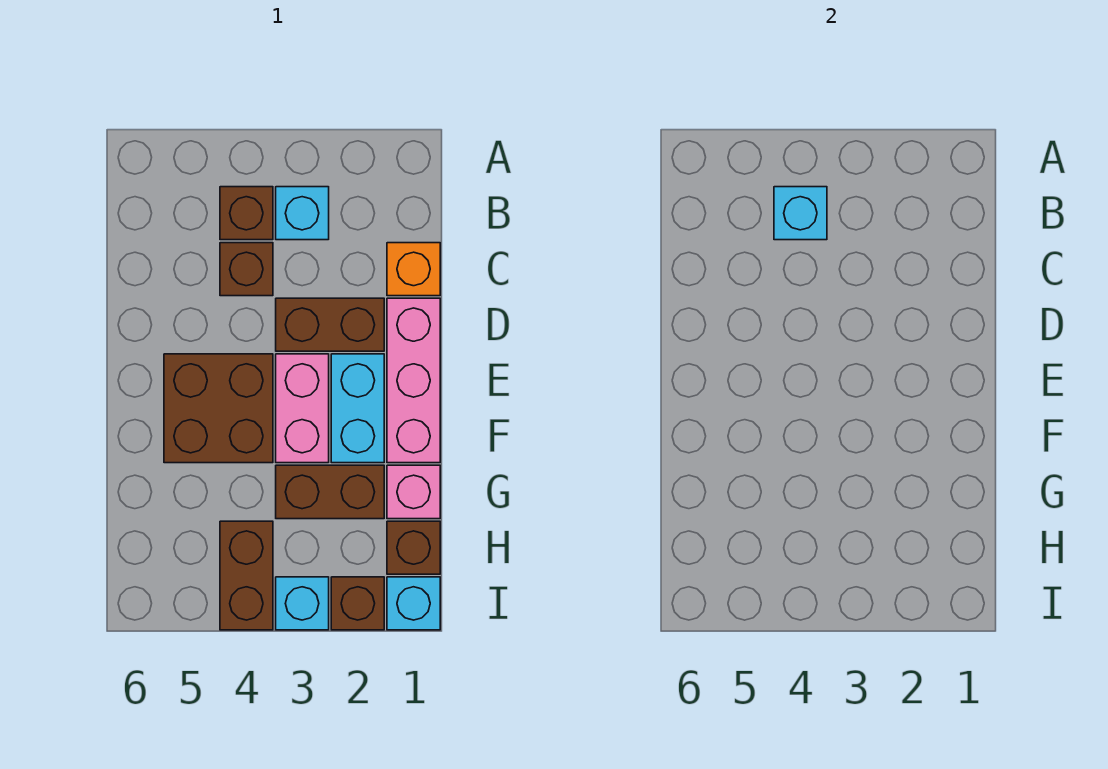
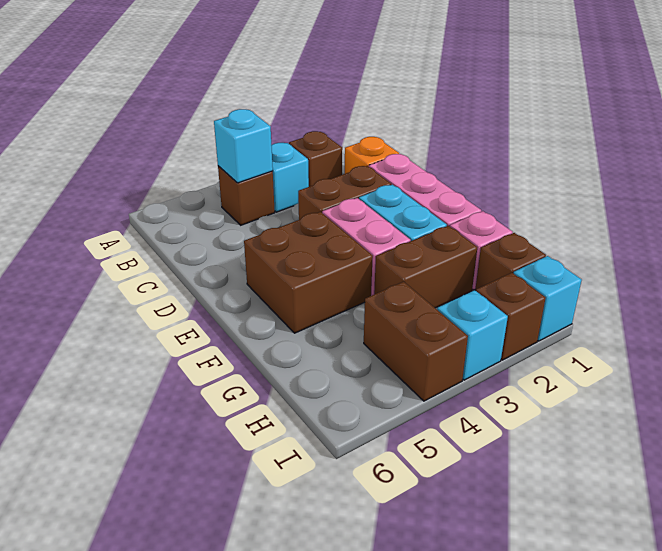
brown 1x1 brick [220,243,273,296] -> brown 1x1 brick moved to [289,131,342,187]

